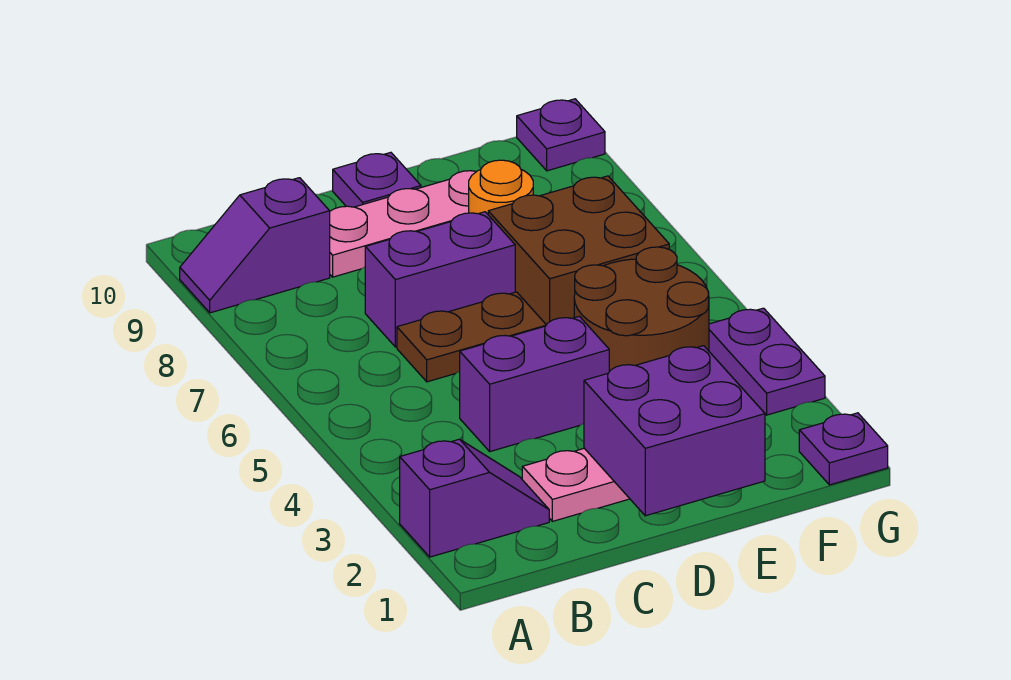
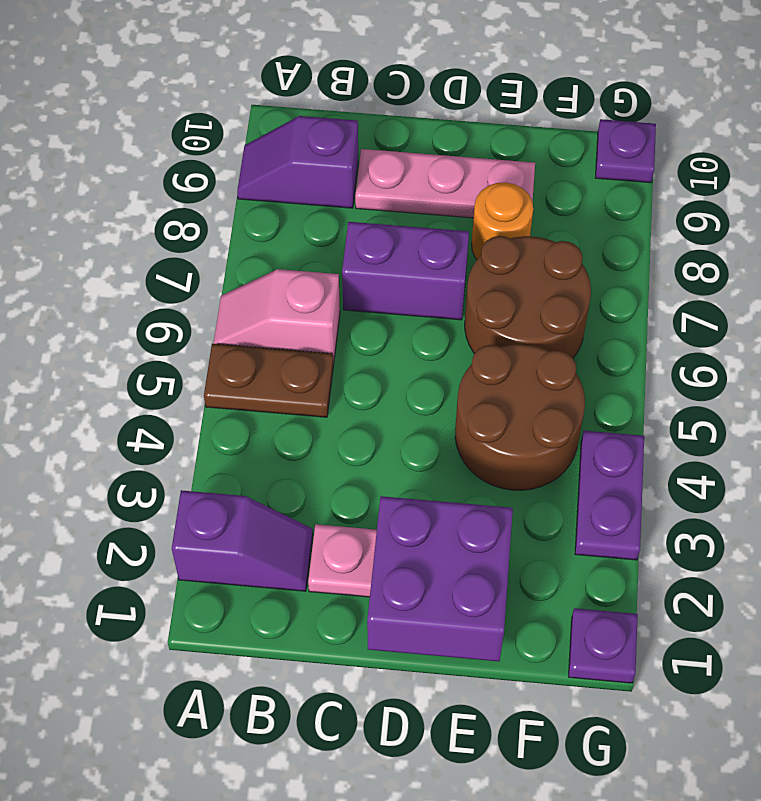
none -> pink 1x2 slope [214,269,340,363]
purple 1x2 brick [460,316,609,451] -> none
brown 1x2 plate [397,292,546,382] -> brown 1x2 plate moved to [204,344,334,417]
purple 1x1 plate [333,152,421,207] -> none
brown 2x2 brick [488,176,669,325] -> brown 2x2 round brick [465,236,591,358]

